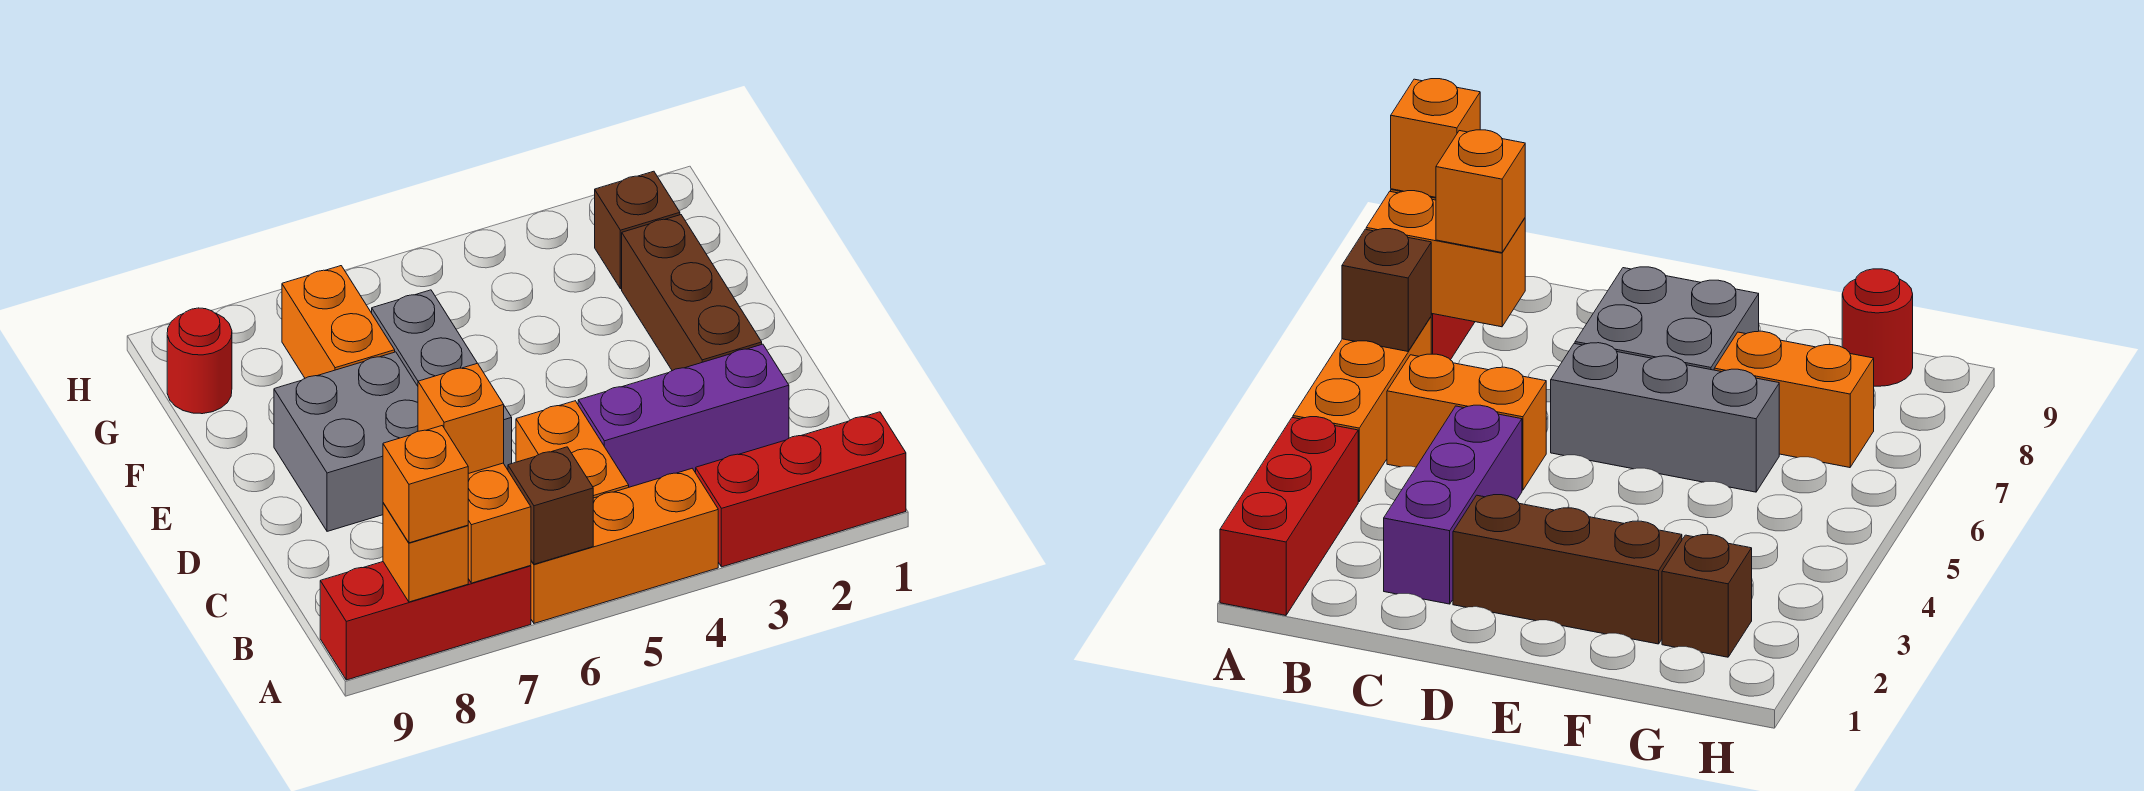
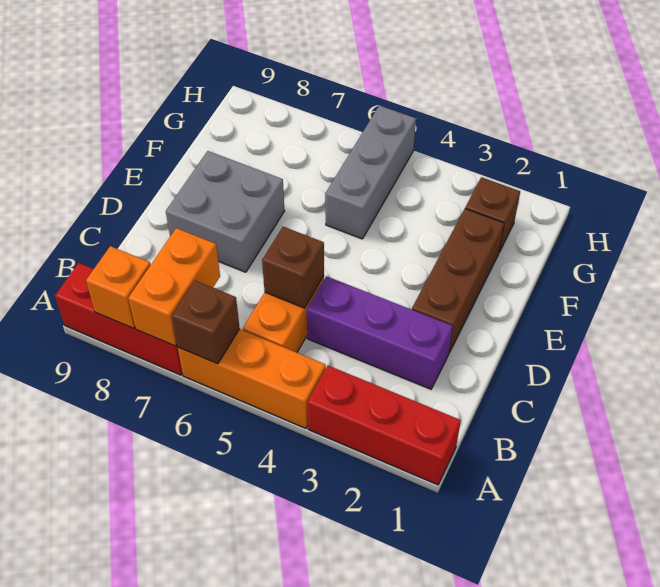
orange 1x1 brick [383,426,468,543] -> none
orange 1x1 brick [418,363,504,474] -> none
none -> brown 1x1 brick [262,227,324,308]
grey 1x3 brick [372,290,512,470] -> grey 1x3 brick moved to [325,105,416,239]
orange 1x2 brick [282,266,395,378] -> none
red 1x1 round brick [167,308,232,414] -> none

